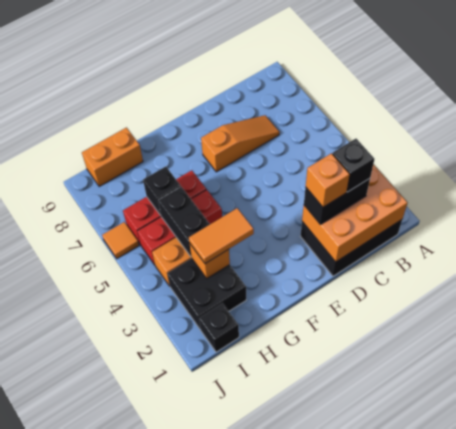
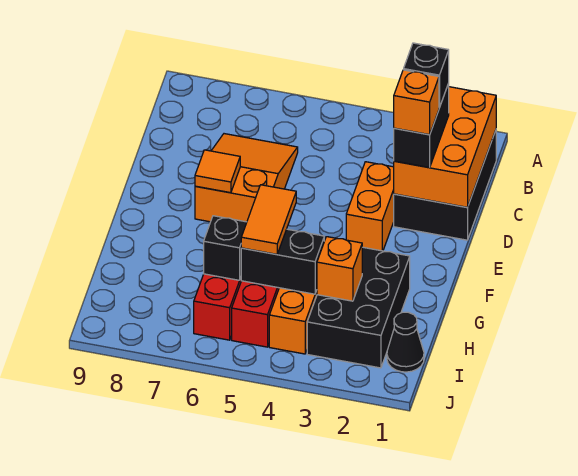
orange 1x3 slope [201,115,280,172] -> orange 2x3 slope [195,134,298,222]
orange 1x2 tile [189,208,254,264] -> orange 1x2 tile moved to [241,185,296,254]
black 2x2 brick [167,258,246,330] -> black 2x3 brick [307,247,410,368]
orange 1x2 brick [82,128,143,187] -> orange 1x2 brick moved to [346,162,394,251]
black 1x1 brick [199,303,239,352] -> black 1x1 cone [387,312,424,372]
orange 1x1 tile [102,222,139,259] -> orange 1x1 tile moved to [195,150,240,193]

